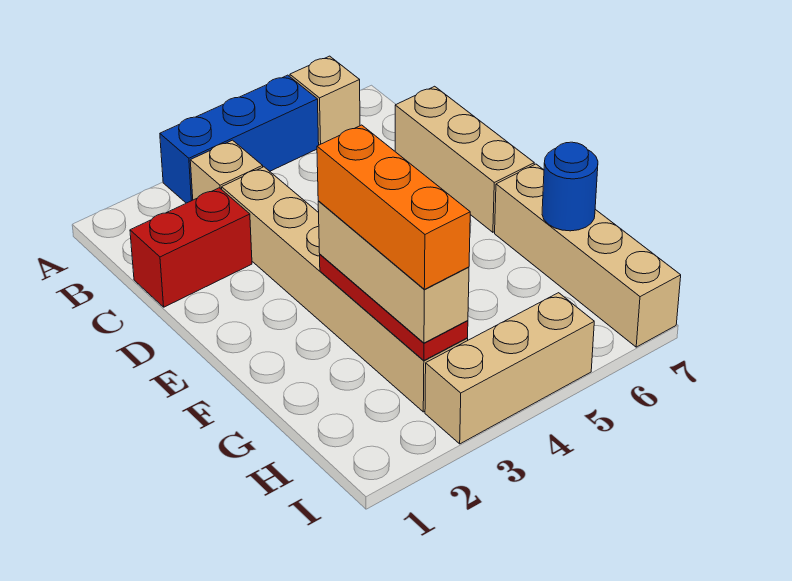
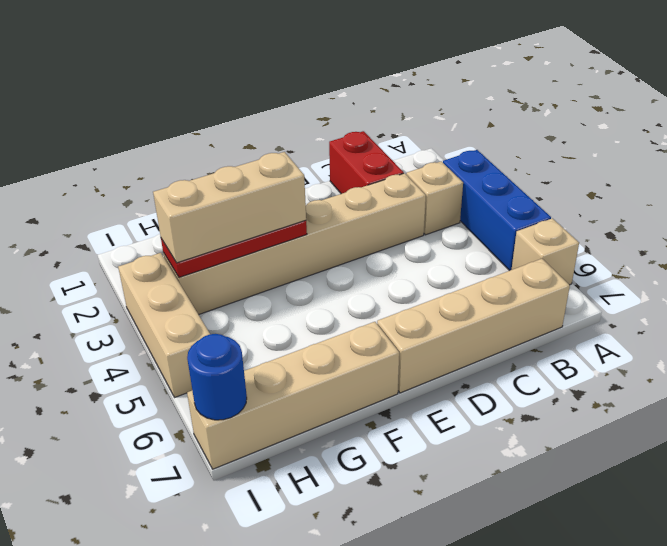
tan 1x3 brick [395,86,534,232] -> tan 1x4 brick [377,259,570,393]
orange 1x3 brick [317,125,470,289] -> none
blue 1x1 round brick [542,142,598,231] -> blue 1x1 round brick moved to [187,334,247,420]

